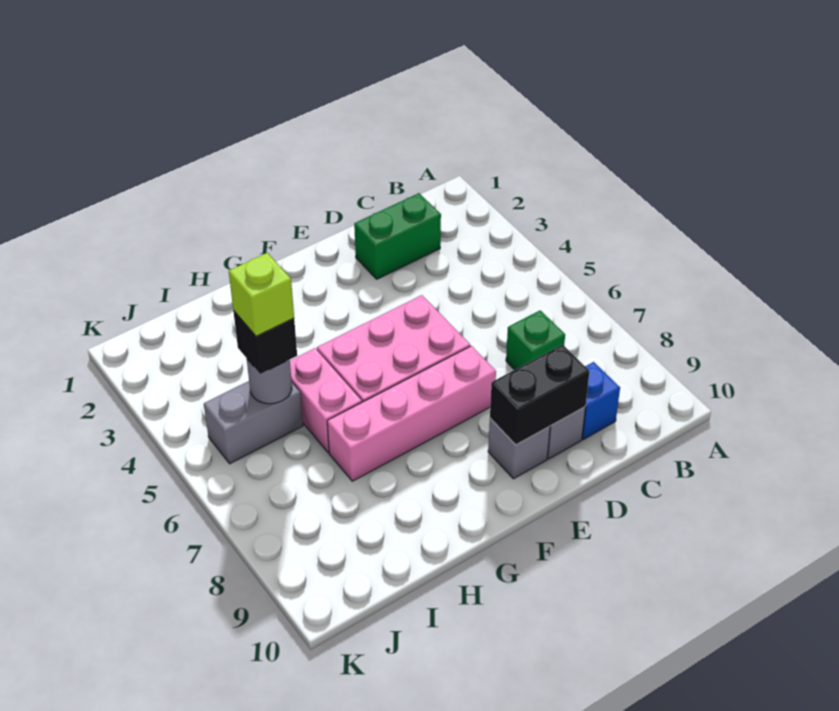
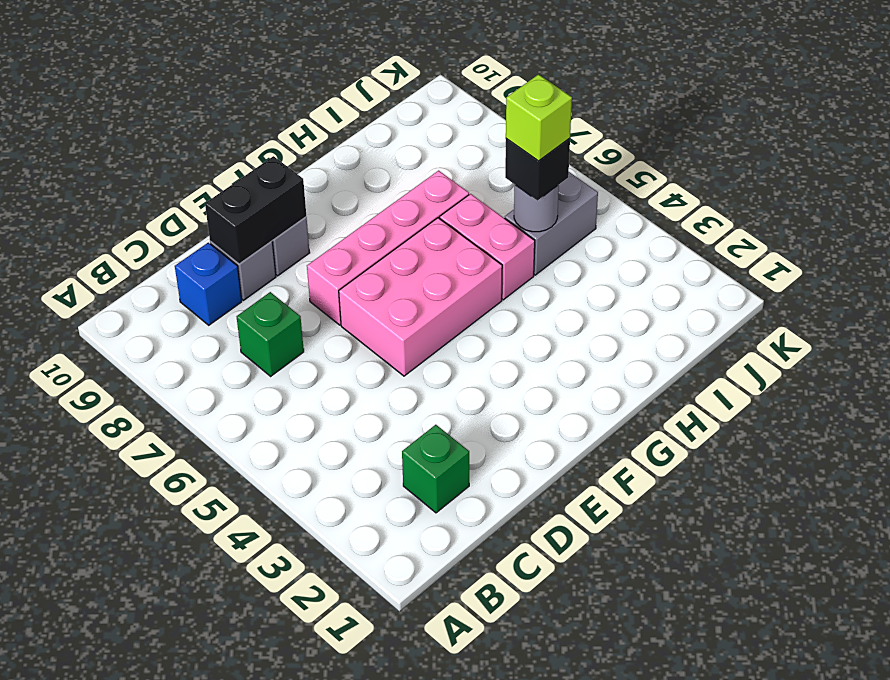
green 1x2 brick [354,193,441,279] -> green 1x1 brick [402,425,469,513]

